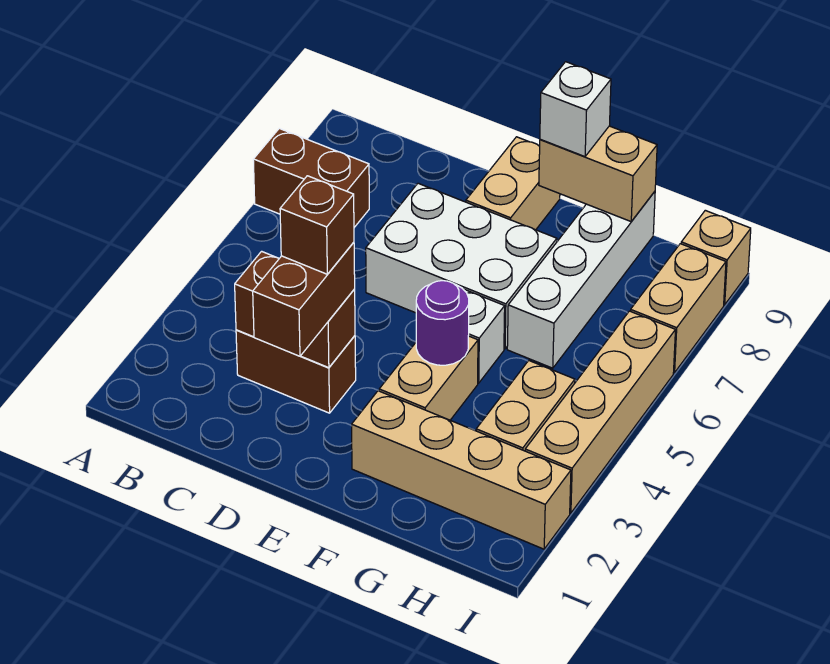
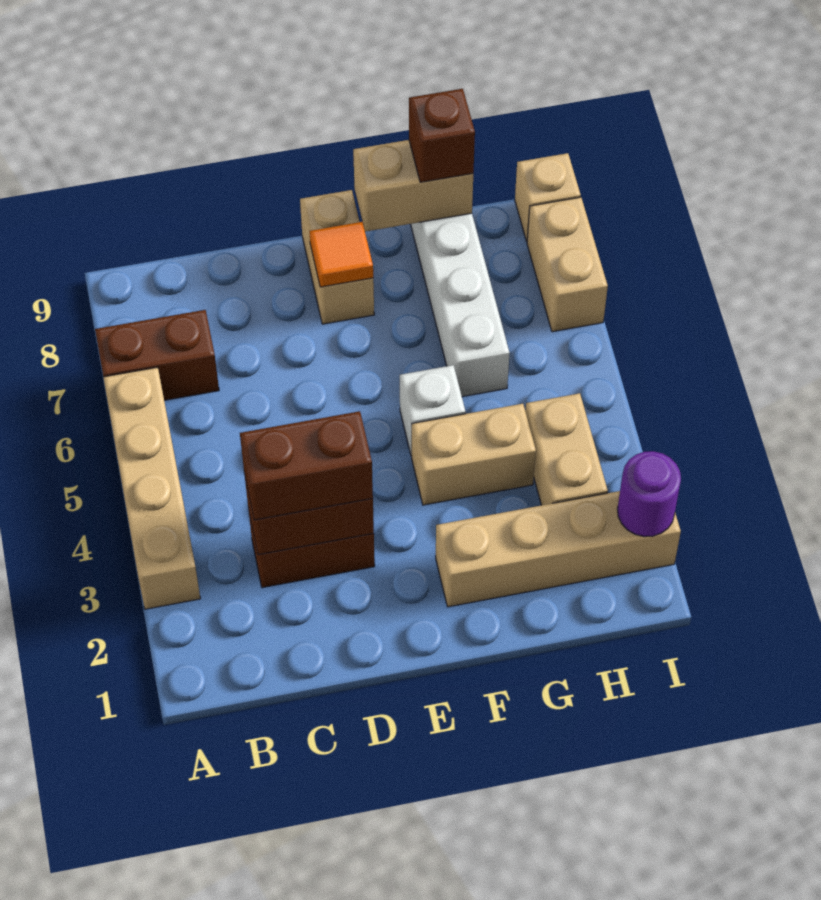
brown 1x2 brick [253,242,355,356] -> brown 1x2 brick turned to [240,411,373,520]
brown 1x1 brick [280,176,354,274] -> brown 1x1 brick moved to [409,89,475,182]
white 2x3 brick [366,183,557,349] -> none
none -> orange 1x1 tile [310,222,373,287]
tan 1x2 brick [379,336,478,420] -> tan 1x2 brick turned to [412,404,536,505]
purple 1x1 round brick [416,281,469,365] -> purple 1x1 round brick moved to [617,451,681,537]
white 1x1 brick [540,62,611,157] -> none
tan 1x4 brick [525,311,675,513] -> tan 1x4 brick moved to [103,367,200,609]

